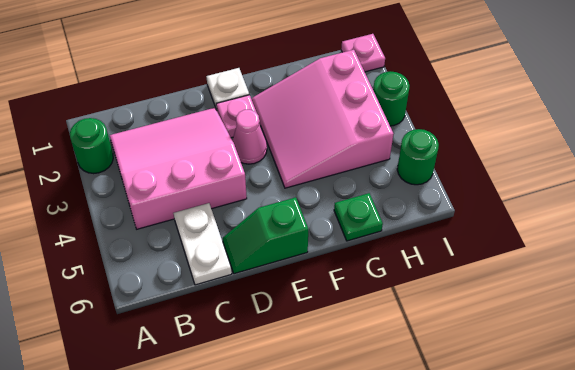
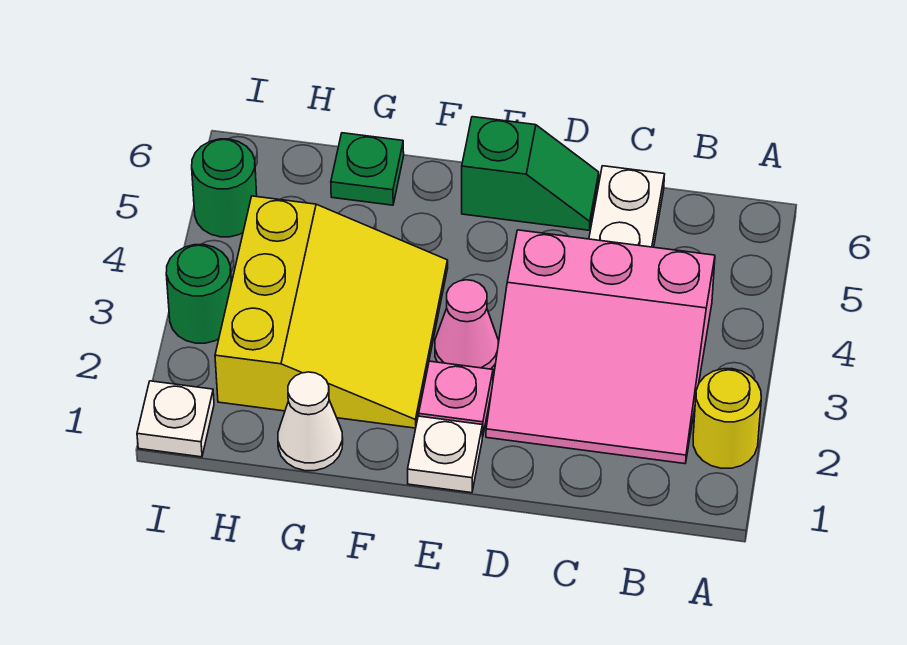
green 1x1 round brick [70,118,113,174] -> yellow 1x1 round brick [693,369,761,468]
pink 3x3 slope [252,50,393,188] -> yellow 3x3 slope [215,196,448,428]
none -> white 1x1 cone [278,372,343,471]
pink 1x1 plate [341,34,385,72] -> white 1x1 plate [137,381,214,457]

